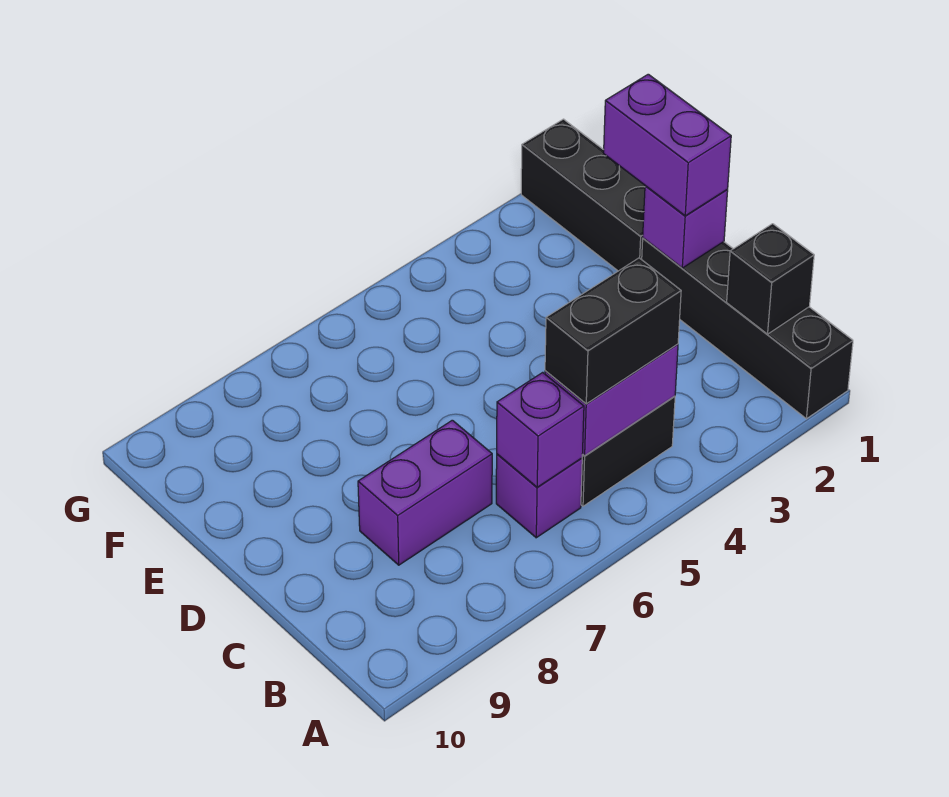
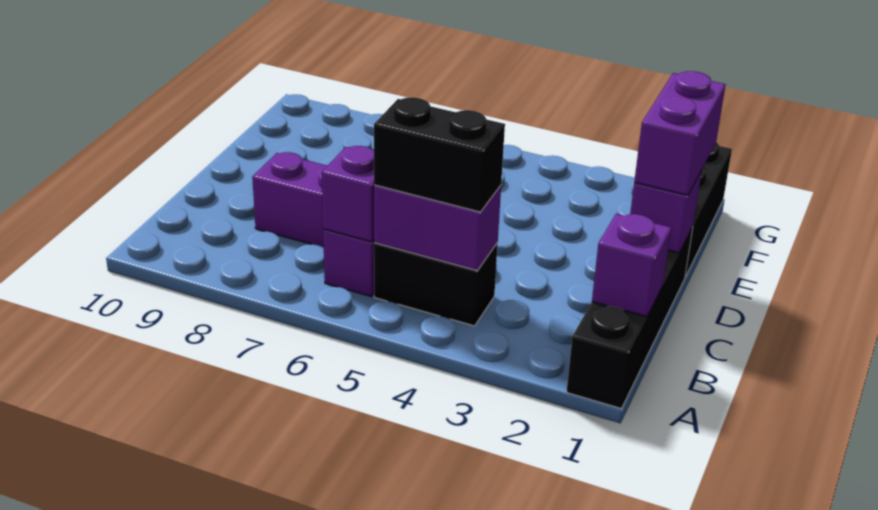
black 1x1 brick [727,224,814,334] -> purple 1x1 brick [592,214,671,317]

